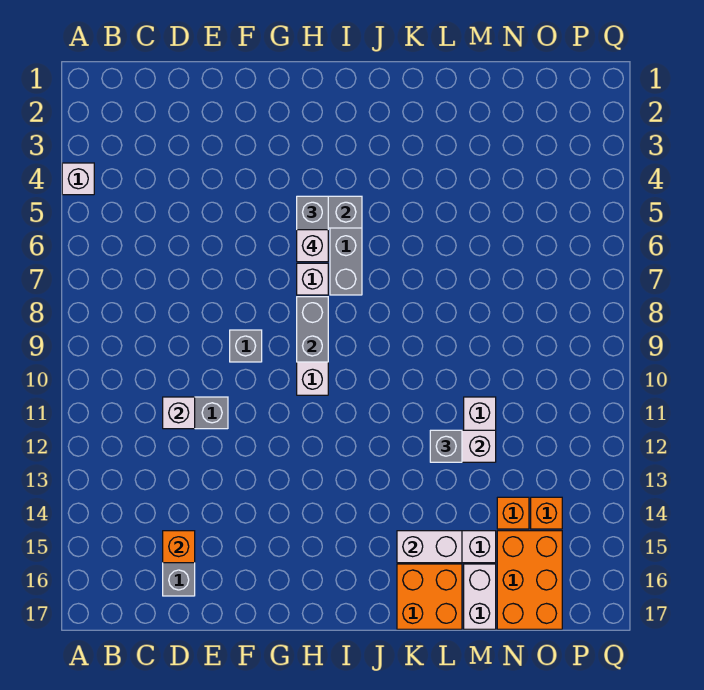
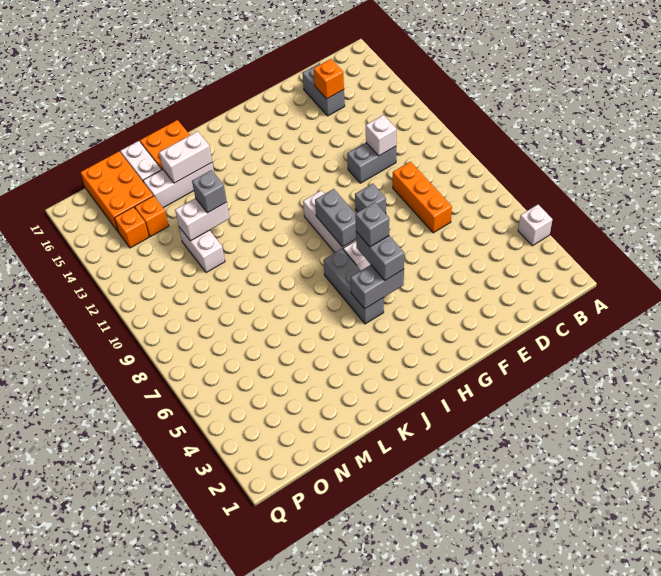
none -> orange 1x3 brick [393,162,452,233]
white 1x1 brick [297,230,328,262] -> grey 1x1 brick [355,202,389,247]

